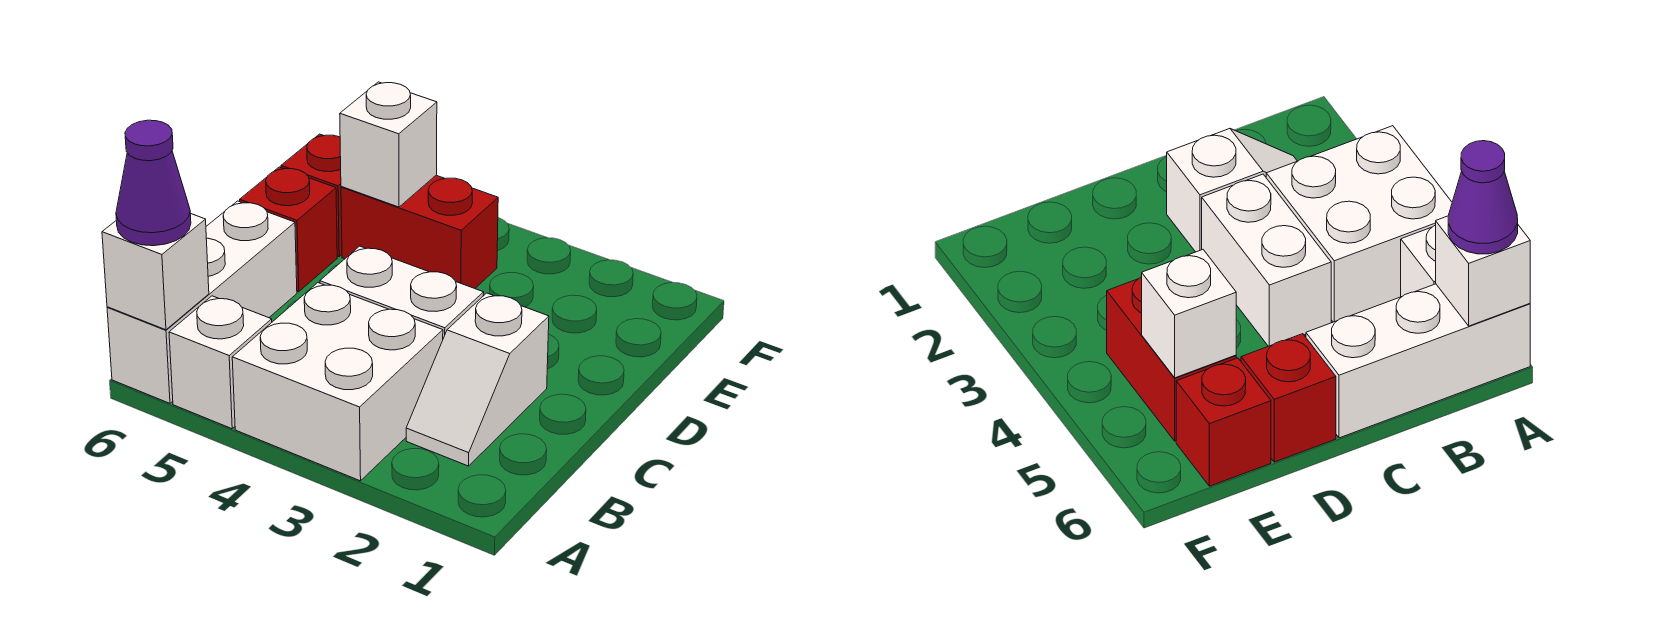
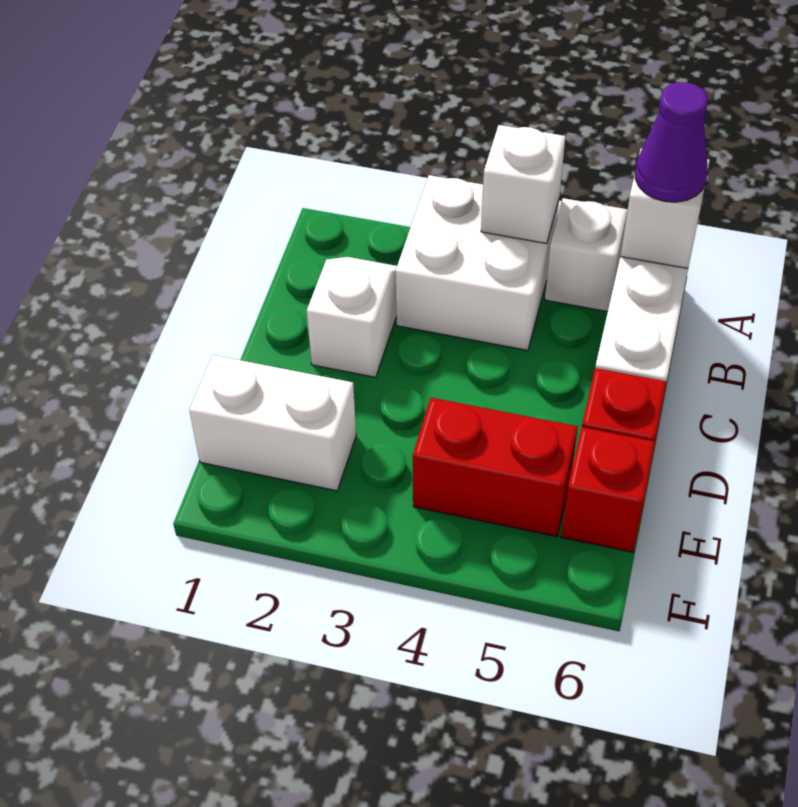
white 1x2 brick [320,246,484,338] -> white 1x2 brick moved to [189,355,356,491]
white 1x1 brick [340,82,437,207] -> white 1x1 brick moved to [481,125,565,244]

